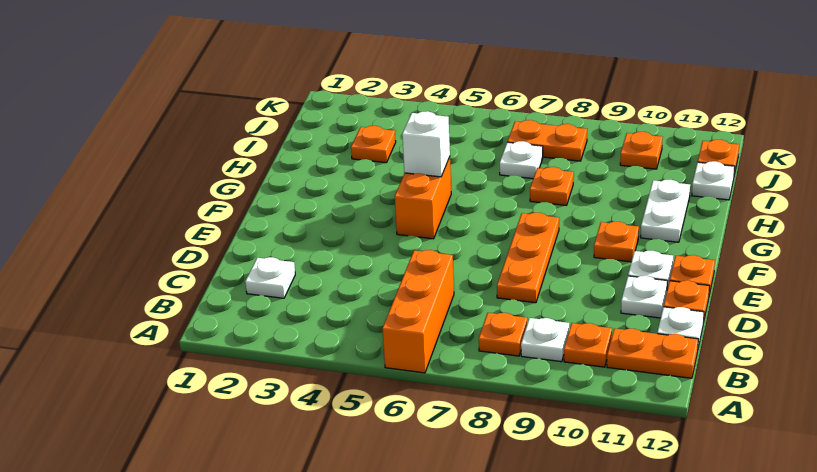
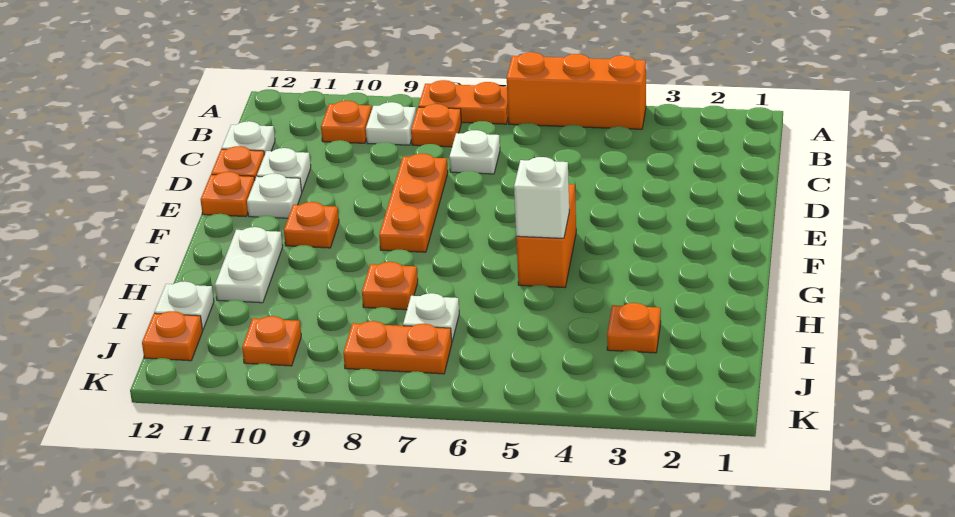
orange 1x3 brick [382,250,454,373] -> orange 1x3 brick turned to [507,52,646,129]
orange 1x2 plate [607,328,698,378] -> orange 1x2 plate moved to [418,80,508,124]
white 1x1 plate [245,257,295,298] -> white 1x1 plate moved to [449,130,500,174]

